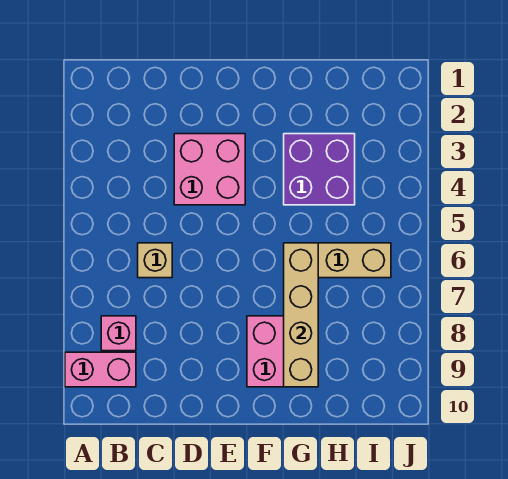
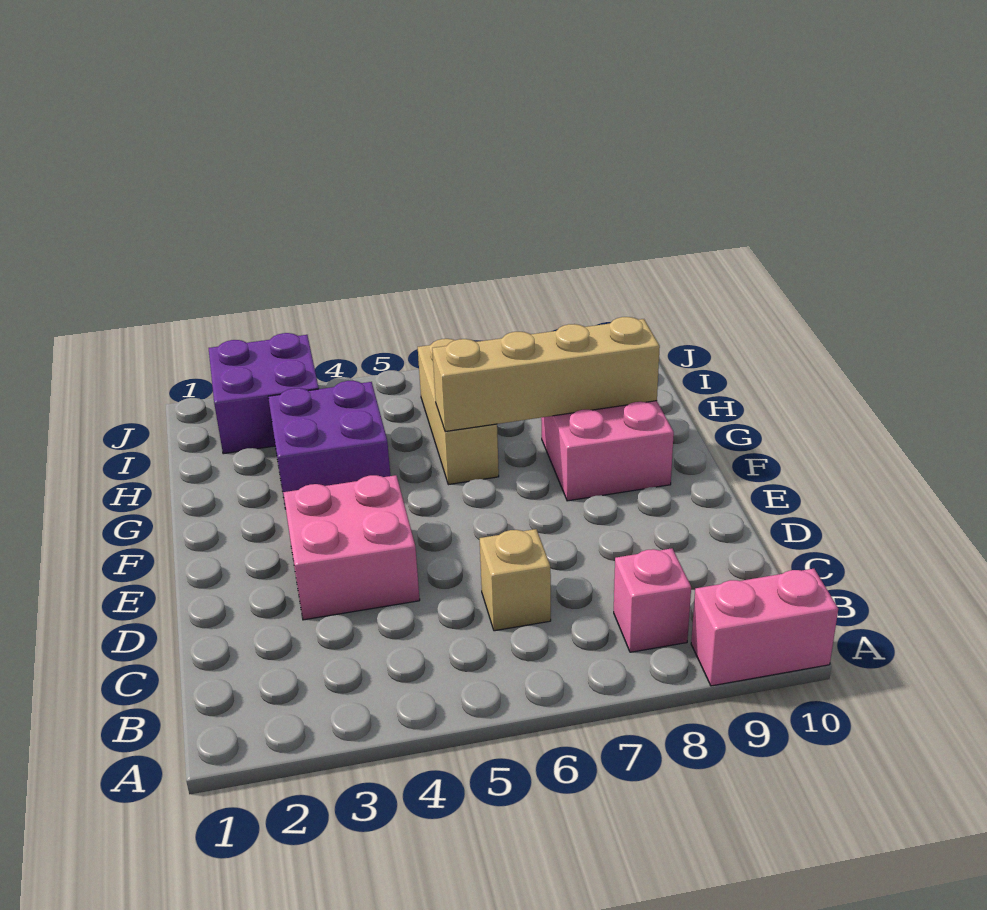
pink 1x2 brick [65,352,136,387] -> pink 1x2 brick turned to [691,569,838,686]
none -> purple 2x2 brick [209,333,319,454]

